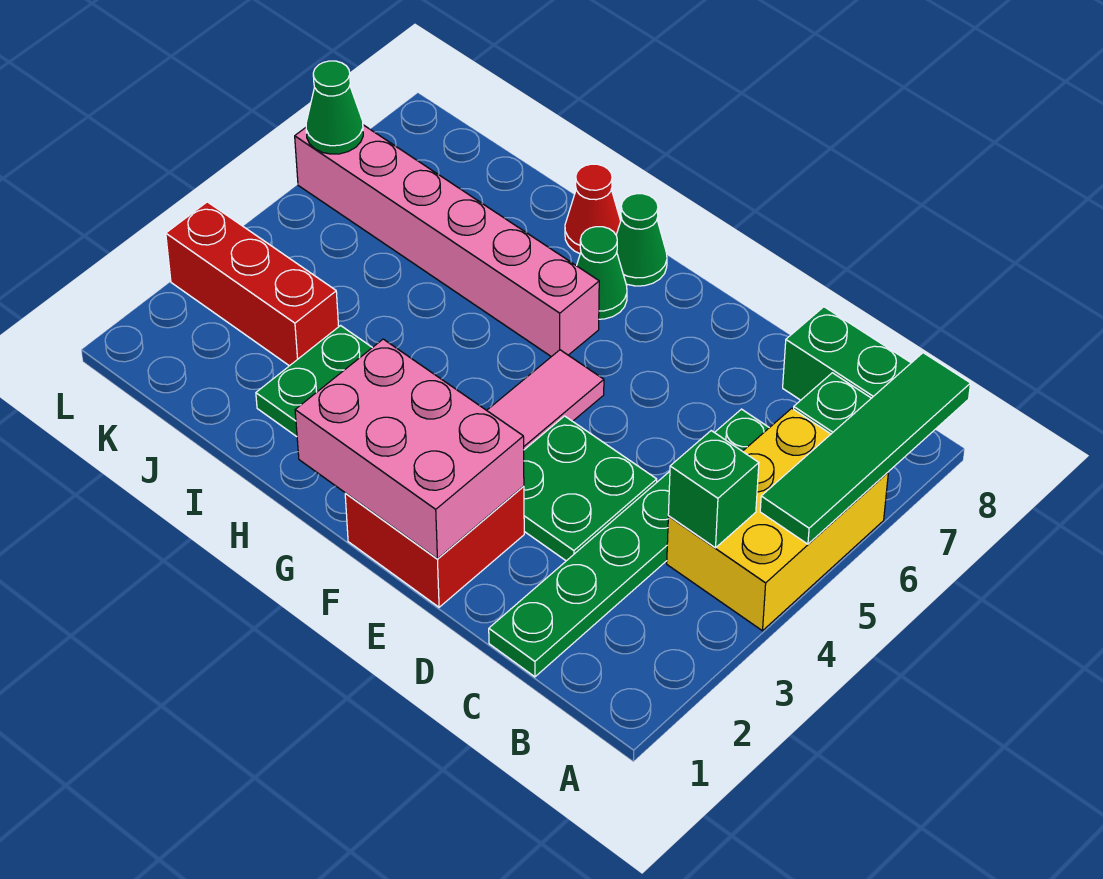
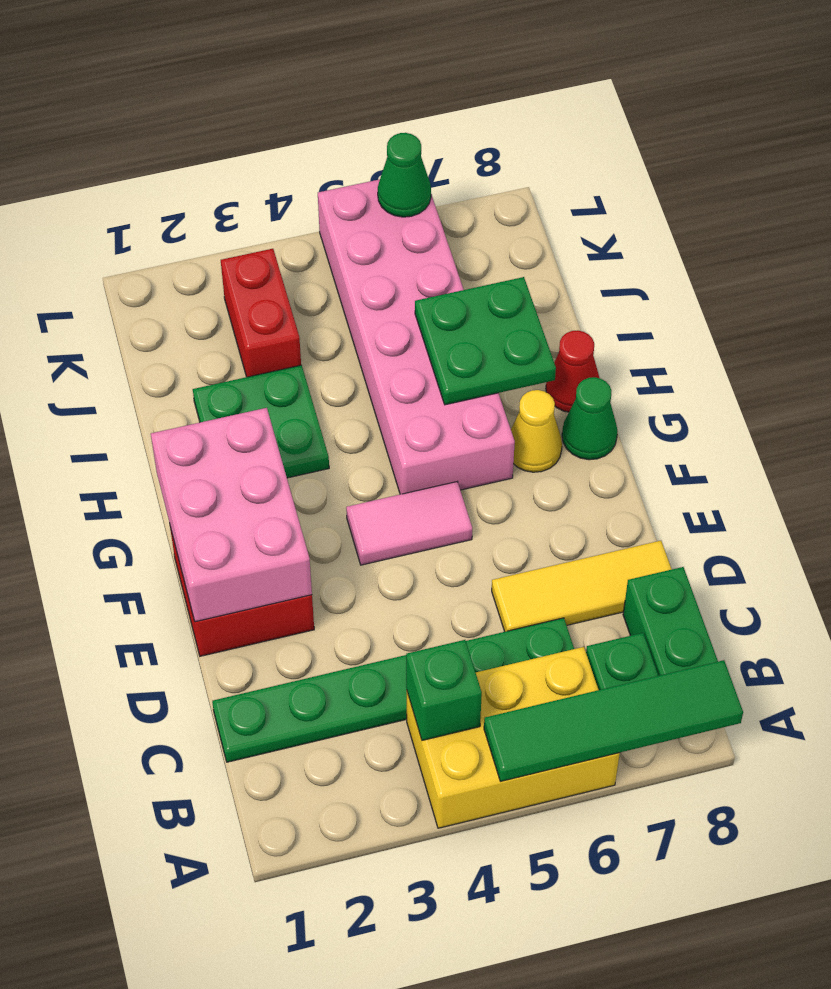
green 2x2 plate [524,416,657,561] -> green 2x2 plate moved to [415,277,556,405]
none -> yellow 1x3 tile [492,541,672,632]
pink 1x6 brick [295,125,599,357] -> pink 2x6 brick [318,179,515,494]
green 1x1 cone [577,227,627,319] -> yellow 1x1 cone [511,390,562,472]
red 1x3 brick [166,202,339,366] -> red 1x2 brick [221,249,301,377]

